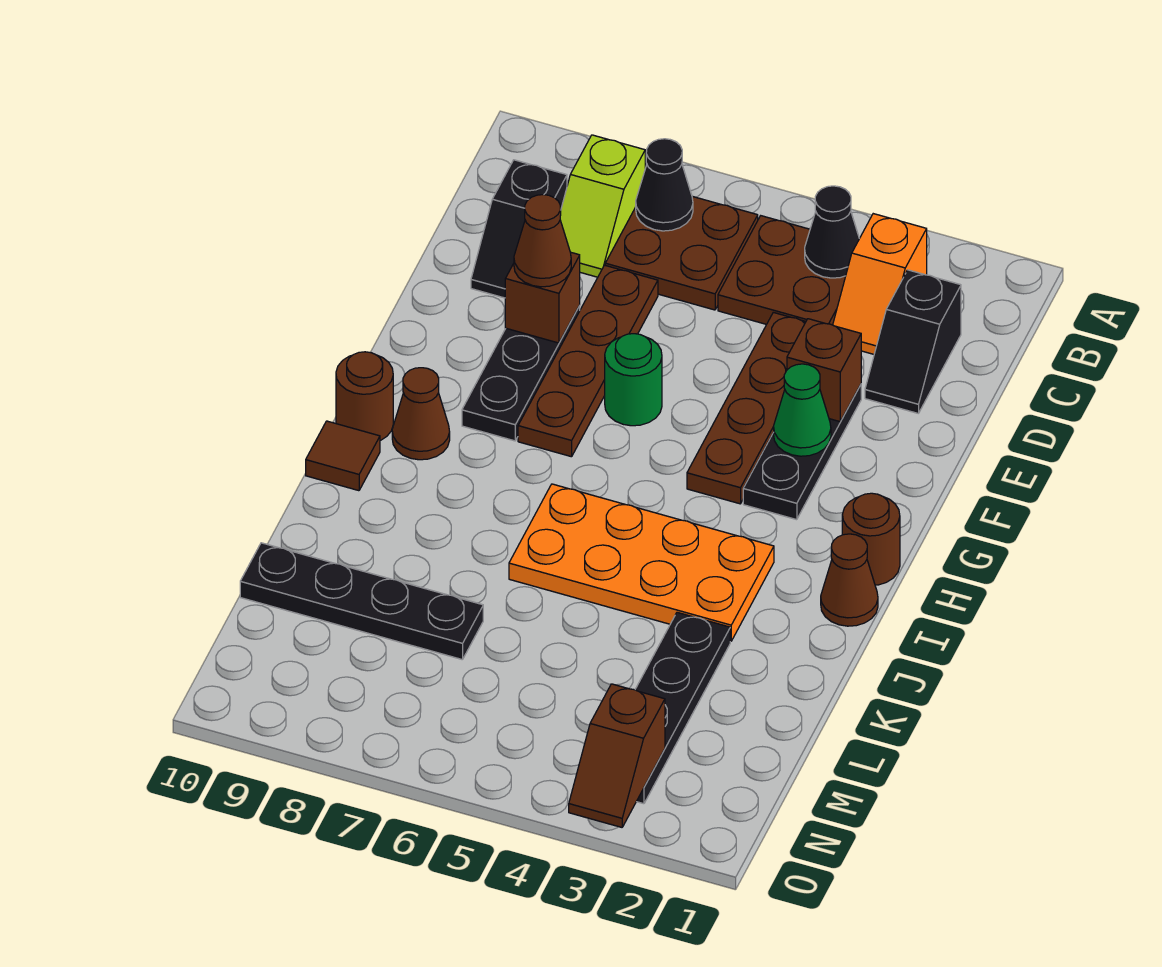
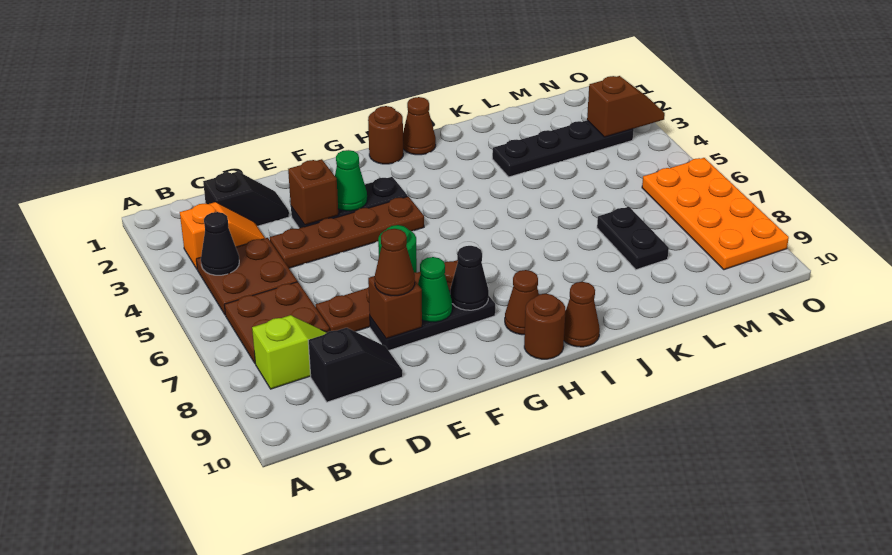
black 1x1 cone [636,139,693,231] -> black 1x1 cone moved to [450,246,489,310]
none -> green 1x1 cone [418,257,452,322]
orange 2x4 plate [509,484,774,641] -> orange 2x4 plate moved to [642,158,789,270]
brown 1x1 tile [306,421,380,491] -> brown 1x1 cone [564,282,600,347]
black 1x4 plate [240,543,483,660] -> black 1x2 plate [597,207,669,270]

